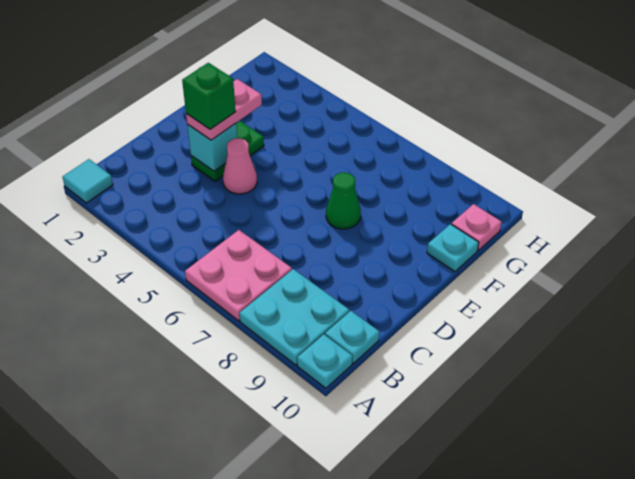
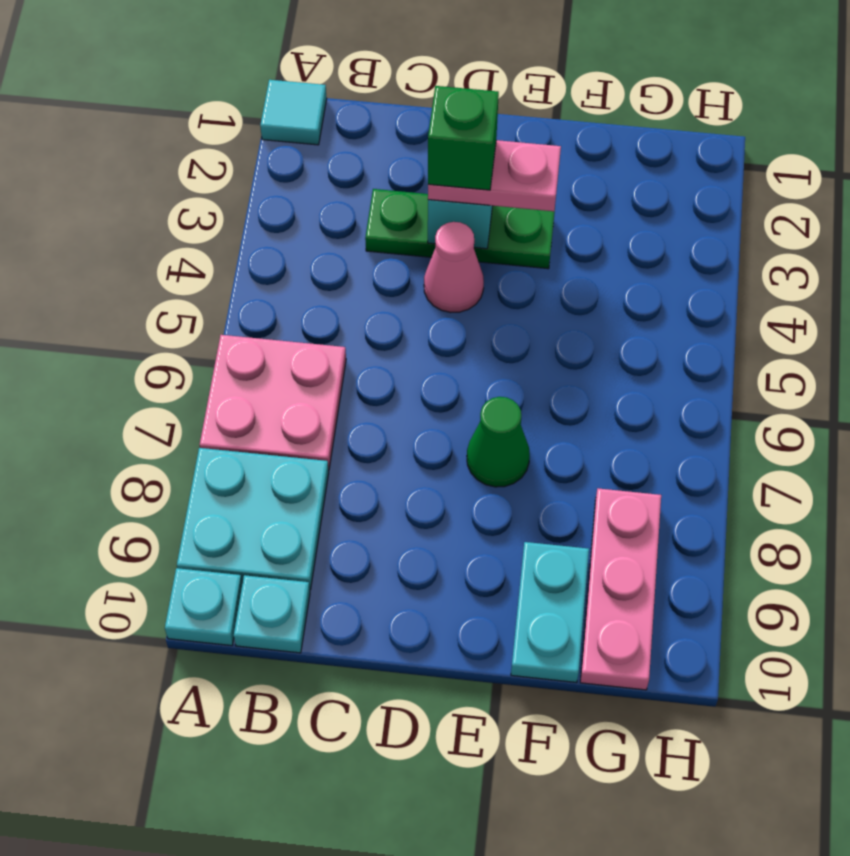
green 1x2 plate [191,121,264,181] -> green 1x3 plate [365,189,555,269]
cyan 1x1 plate [427,224,479,272] -> cyan 1x2 plate [511,542,589,683]
pink 1x1 plate [452,204,502,250] -> pink 1x3 plate [580,488,661,690]

